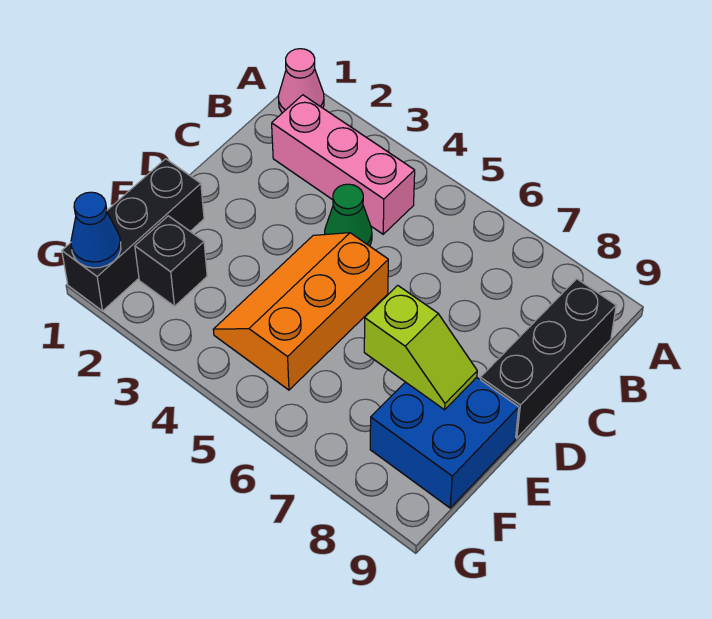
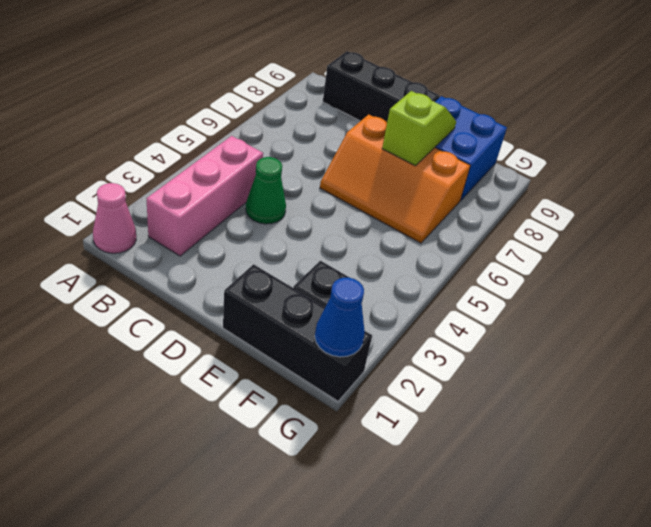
orange 2x3 slope [213,233,388,390] -> orange 2x3 slope moved to [320,114,470,243]

